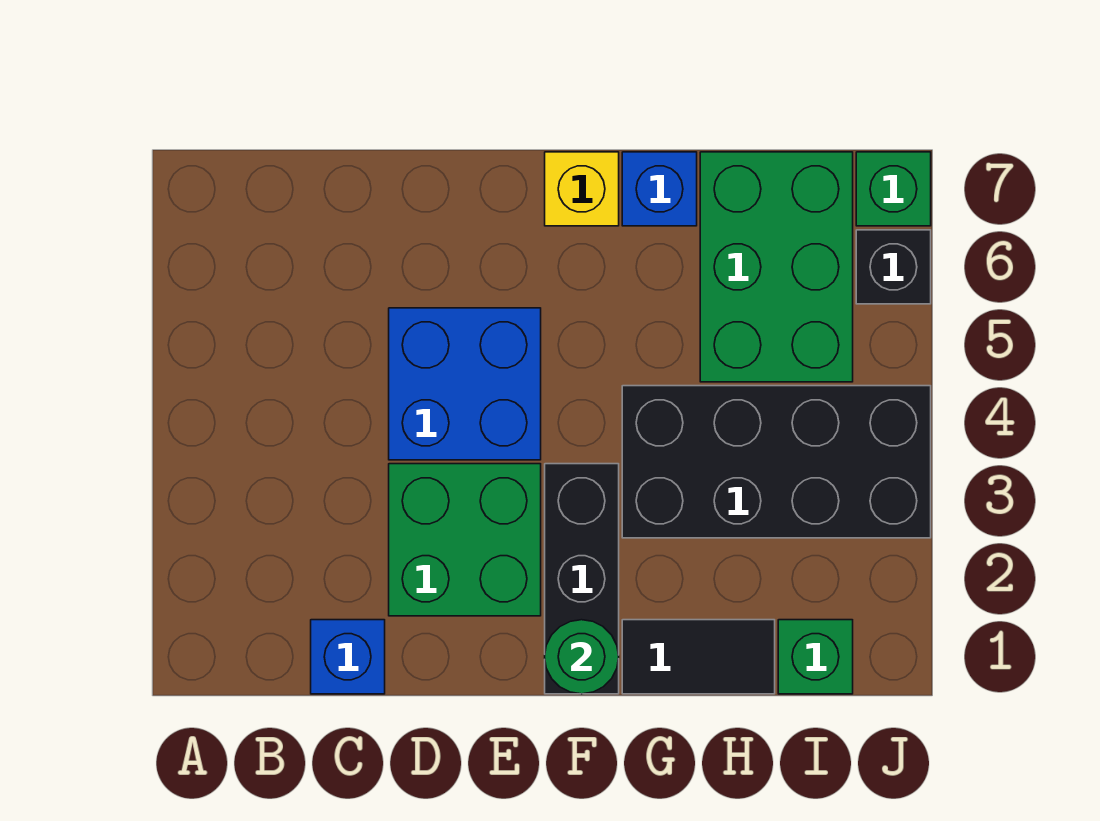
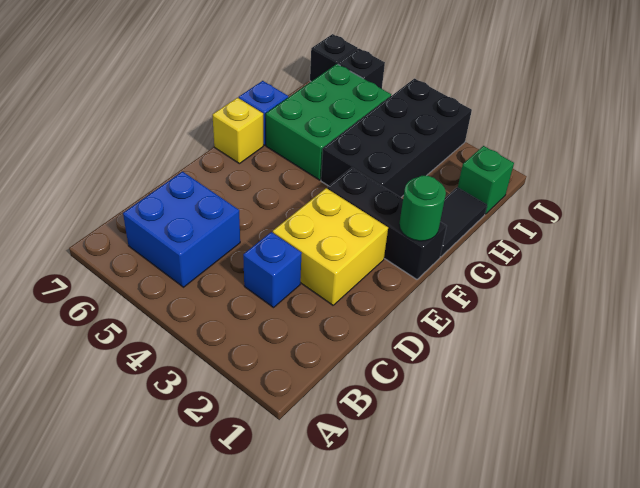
blue 1x1 brick [311,620,385,694] -> blue 1x1 brick moved to [243,232,302,308]
green 2x2 brick [389,464,541,616] -> yellow 2x2 brick [273,188,388,305]
blue 2x2 brick [389,308,541,460] -> blue 2x2 brick moved to [123,171,240,287]
green 2x3 brick [700,152,853,382] -> green 2x3 brick turned to [266,64,391,180]
green 1x1 brick [856,152,931,226] -> black 1x1 brick [310,34,358,81]

